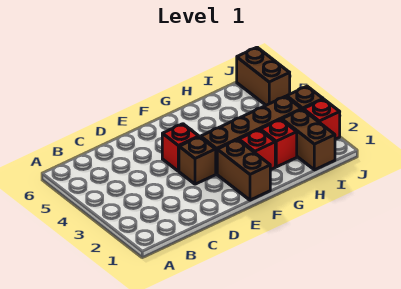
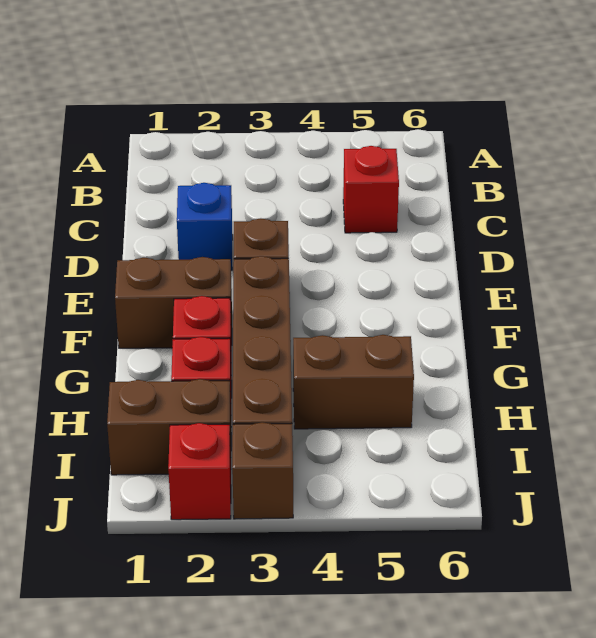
none -> blue 1x1 brick [177,183,233,270]
red 1x1 brick [162,124,199,171] -> red 1x1 brick moved to [343,146,399,233]
brown 1x2 brick [237,47,290,105] -> brown 1x2 brick moved to [293,335,414,429]

